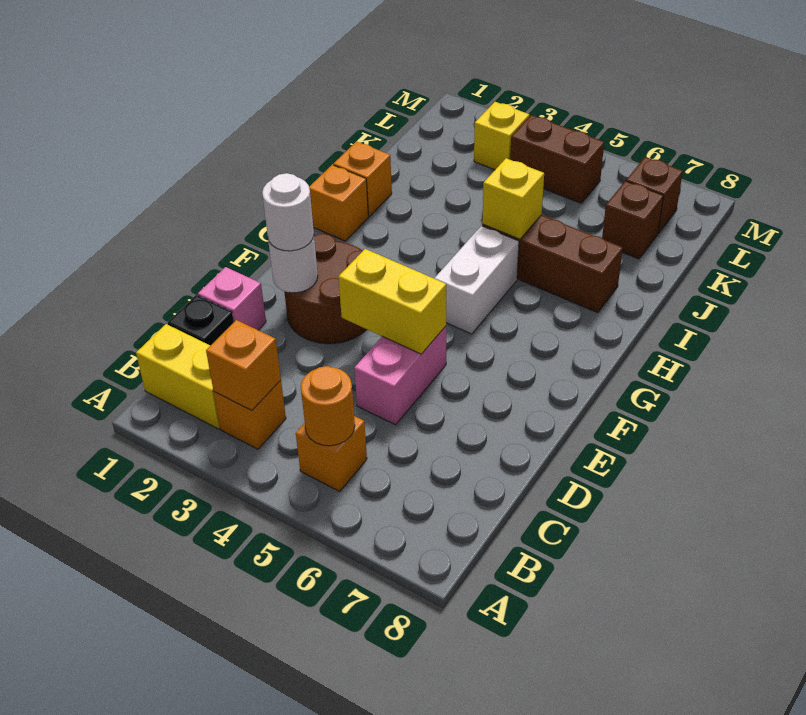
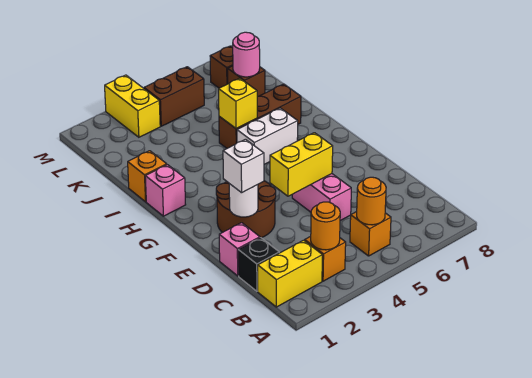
orange 1x1 brick [206,320,281,411] -> orange 1x1 round brick [311,202,340,250]
white 1x1 round brick [262,173,314,251] -> white 1x1 brick [223,139,264,193]
white 1x2 brick [434,226,519,334] -> white 1x2 brick turned to [237,108,298,164]
orange 1x1 brick [309,165,368,241] -> pink 1x1 brick [145,165,186,216]
none -> pink 1x1 round brick [233,32,260,77]
yellow 1x1 brick [474,102,529,170] -> yellow 1x2 brick [105,75,160,137]

